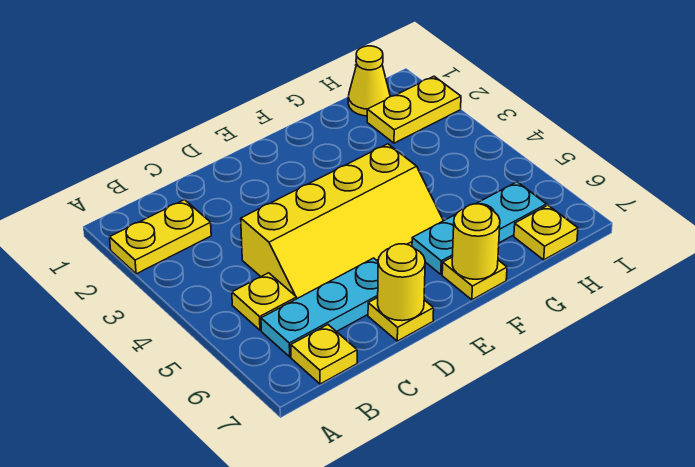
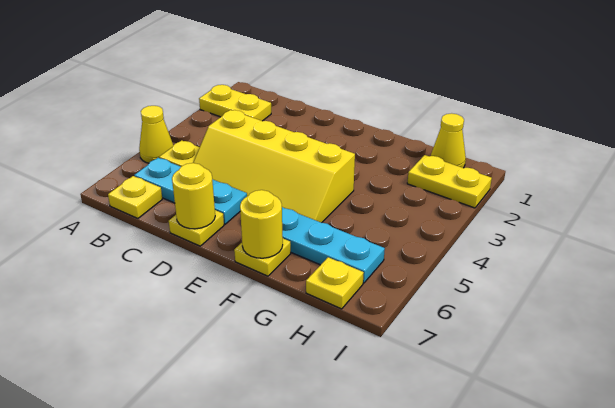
none -> yellow 1x1 cone [139,106,173,163]

